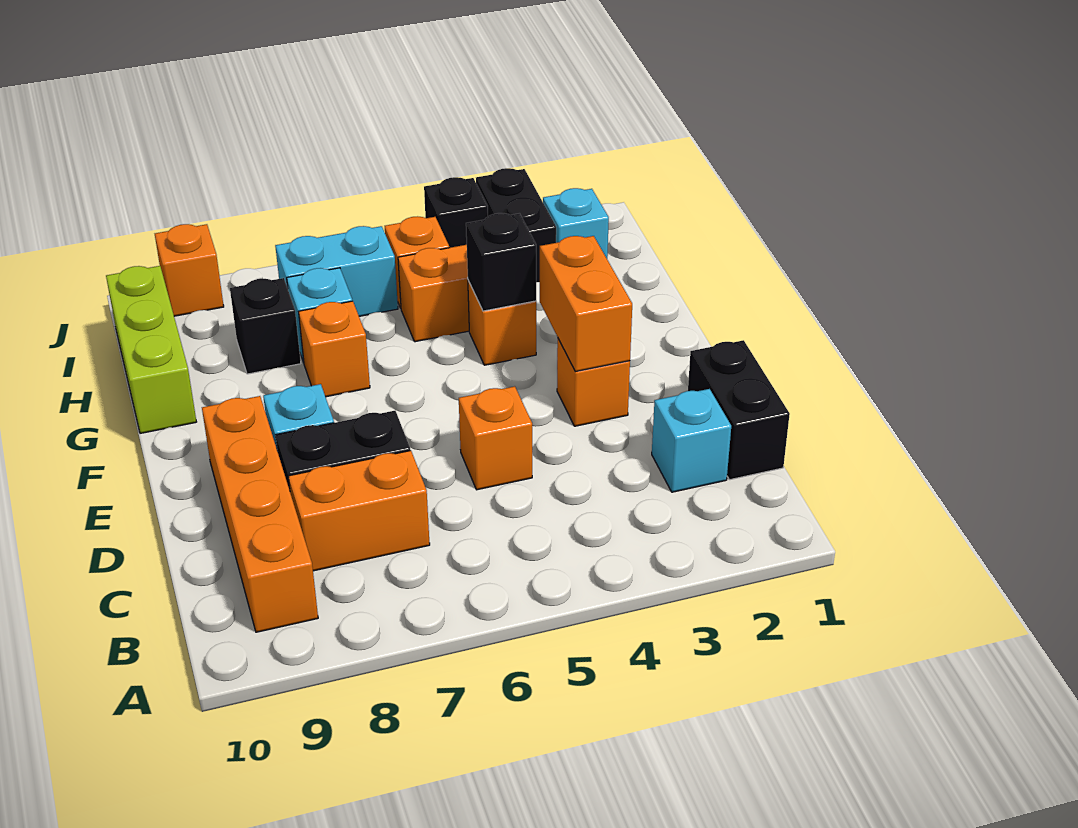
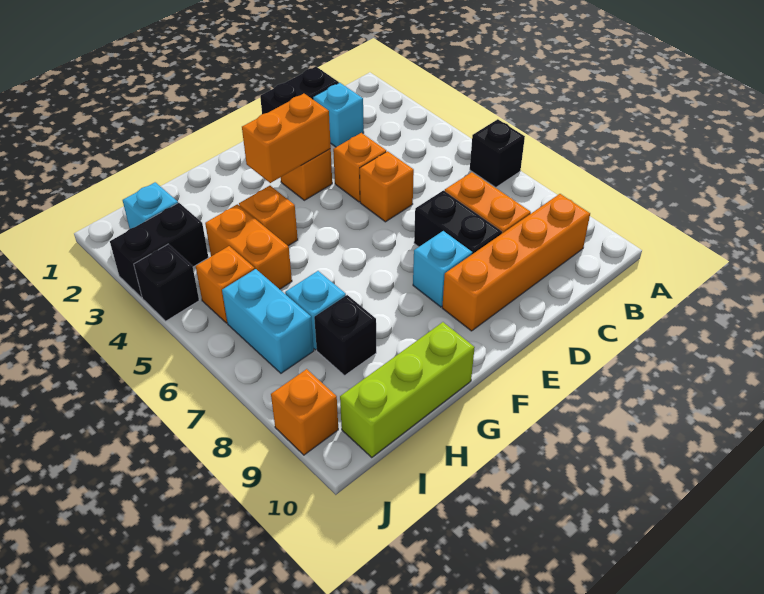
black 1x1 brick [466,213,536,311] -> black 1x1 brick moved to [470,119,525,188]
orange 1x1 brick [299,301,370,397] -> orange 1x1 brick moved to [333,133,386,202]

